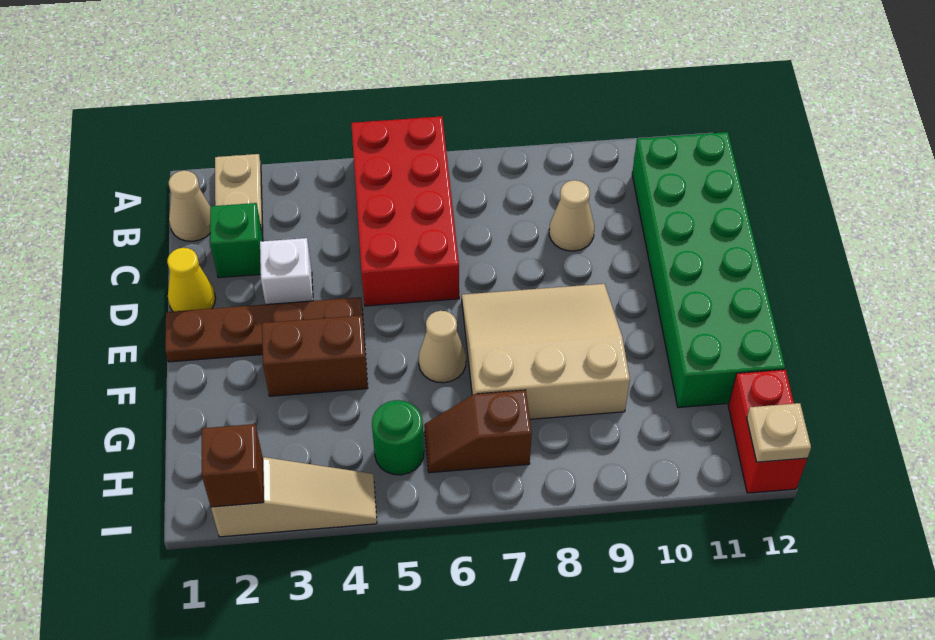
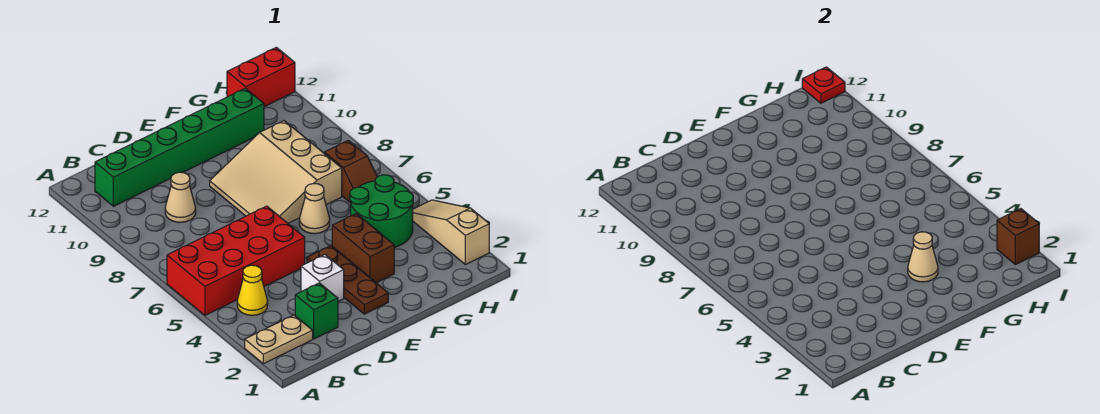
tan 1x1 cone [169,171,210,241] -> tan 1x1 cone moved to [908,232,938,282]
green 2x6 brick [632,132,785,408] -> green 1x6 brick [95,88,264,206]
yellow 1x1 cone [167,248,216,311] -> yellow 1x1 cone moved to [237,265,268,315]
brown 1x4 plate [165,297,365,362] -> brown 1x3 plate [307,246,388,314]
green 1x1 round brick [372,400,424,475] -> green 2x2 round brick [350,175,413,247]
tan 1x1 plate [747,403,811,462] -> red 1x1 plate [802,67,845,103]

